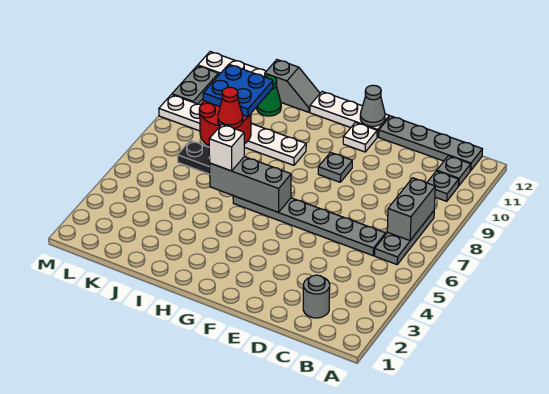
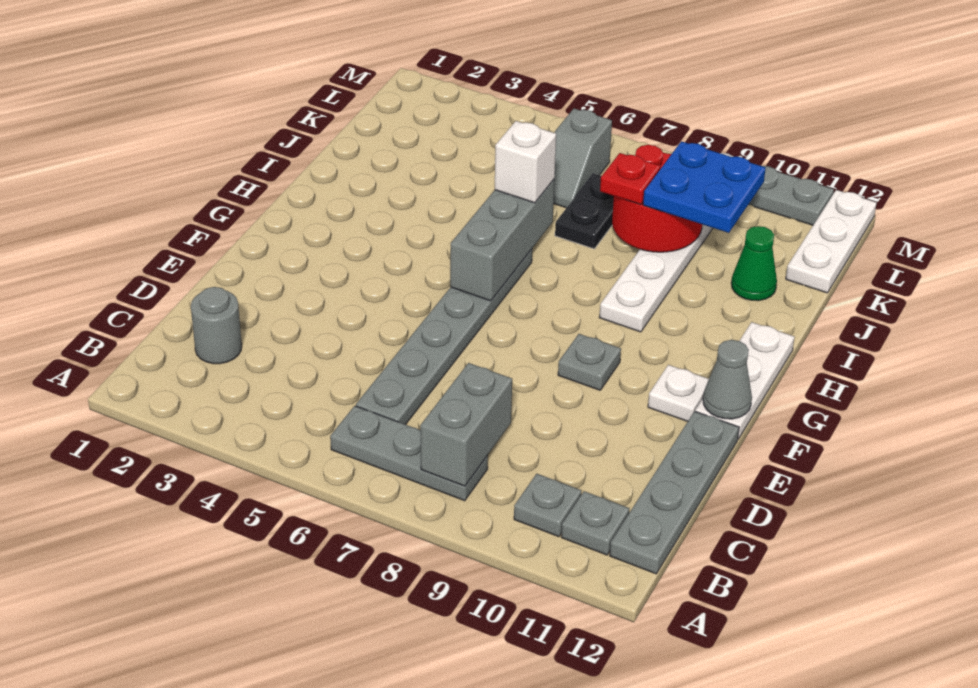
grey 1x2 brick [387,178,435,241] -> grey 1x2 brick turned to [420,363,512,486]
grey 1x2 slope [265,60,320,112] -> grey 1x2 slope moved to [553,109,612,208]
red 1x1 cone [218,87,243,128] -> red 1x1 plate [600,153,660,205]

